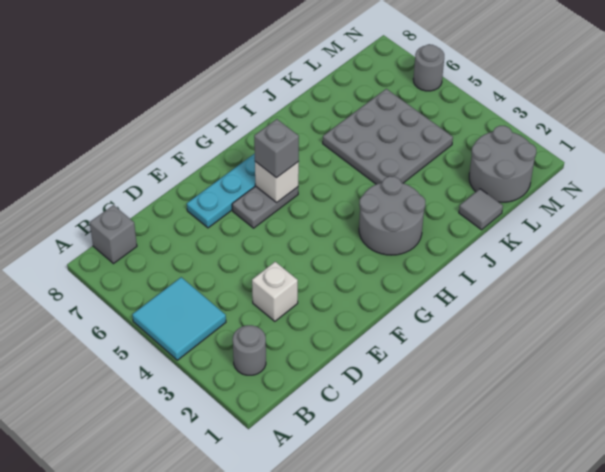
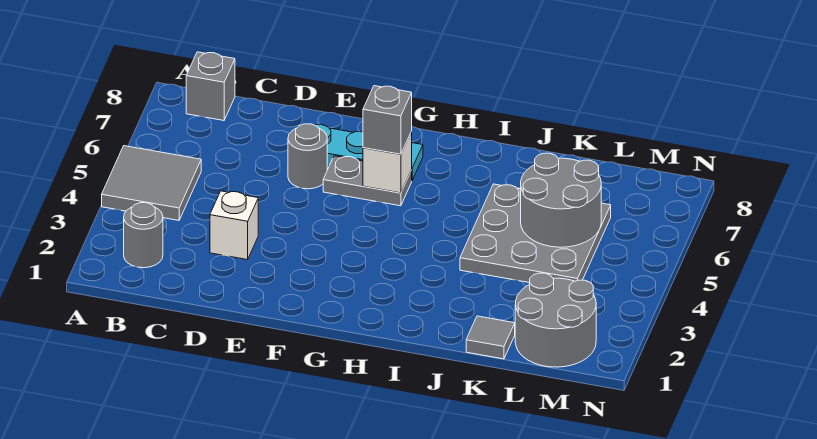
cyan 2x2 tile [132,277,226,360] -> grey 2x2 tile [102,146,201,220]
grey 2x2 round brick [359,176,425,255] -> grey 2x2 round brick moved to [521,153,601,247]
grey 1x1 round brick [413,45,444,91] -> grey 1x1 round brick moved to [288,124,327,189]

